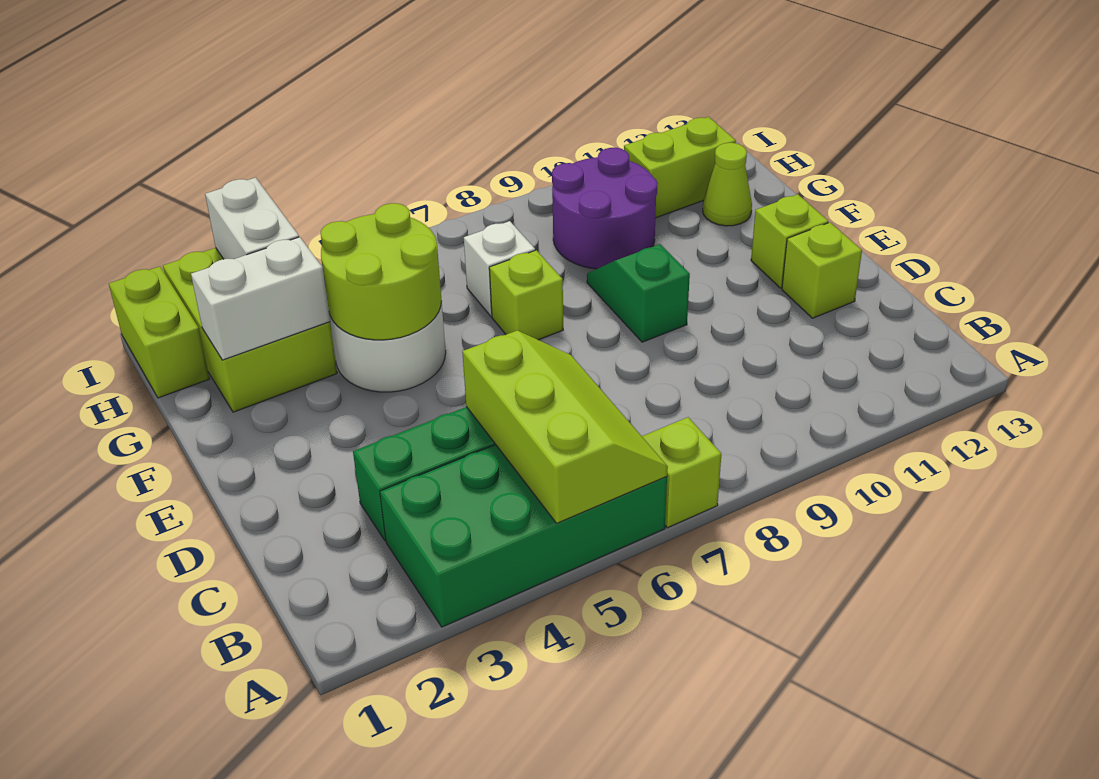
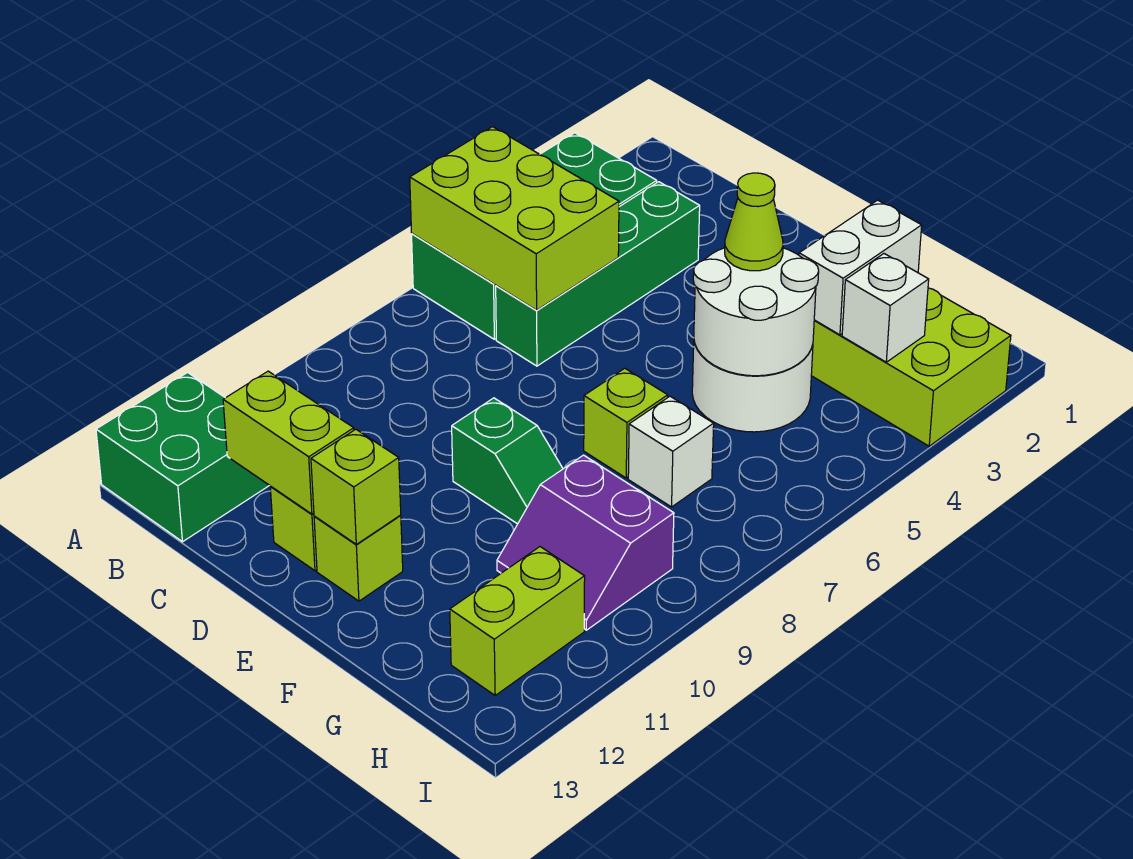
lime 2x3 slope [462,331,668,523] -> lime 2x3 brick [410,127,619,310]
lime 1x1 brick [642,417,721,528] -> lime 1x1 brick moved to [311,429,401,544]
none -> green 2x2 brick [96,372,270,542]
lime 2x2 round brick [321,203,442,340] -> white 2x2 round brick [693,248,819,376]
purple 2x2 round brick [552,148,658,269] -> purple 2x2 slope [497,455,674,630]
lime 1x1 cone [703,143,752,226] -> lime 1x1 cone moved to [725,173,783,271]
lime 1x2 brick [109,266,210,398] -> lime 1x2 brick moved to [223,371,354,514]
white 1x2 brick [205,178,299,259] -> white 1x1 brick [842,254,929,362]

